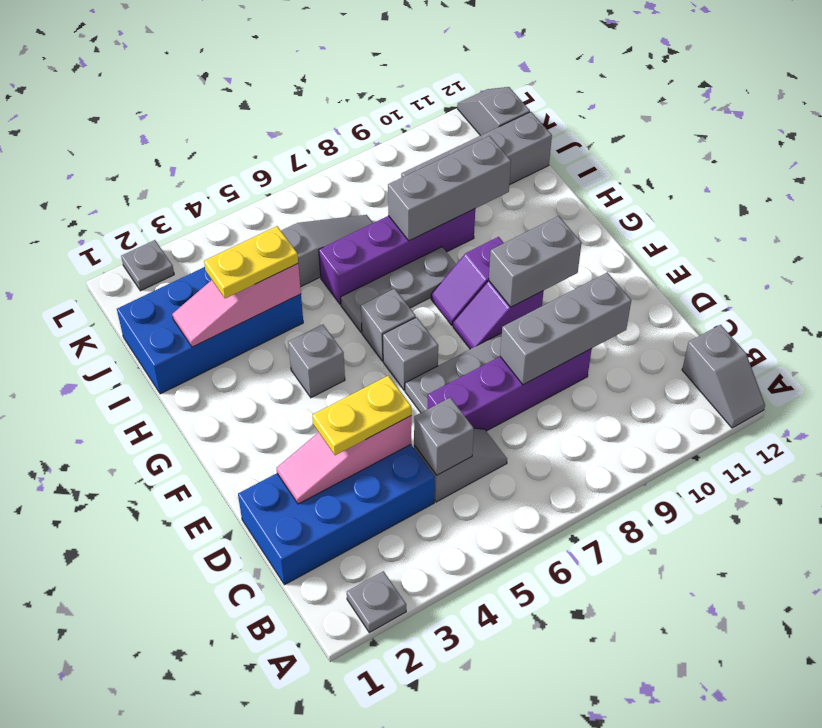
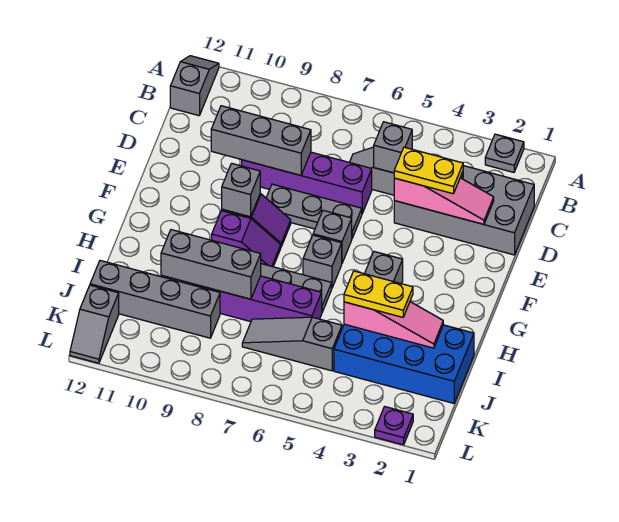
blue 2x4 brick [238,445,435,585] -> grey 2x4 brick [394,166,534,255]
grey 1x2 brick [489,216,581,307] -> grey 1x1 brick [222,163,260,217]
grey 1x1 plate [121,240,174,291] -> purple 1x1 plate [375,407,413,445]

